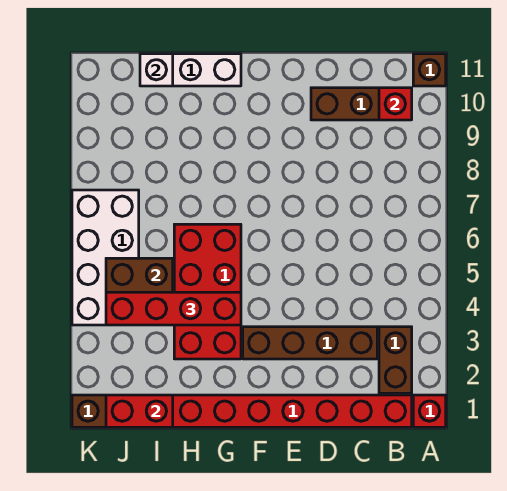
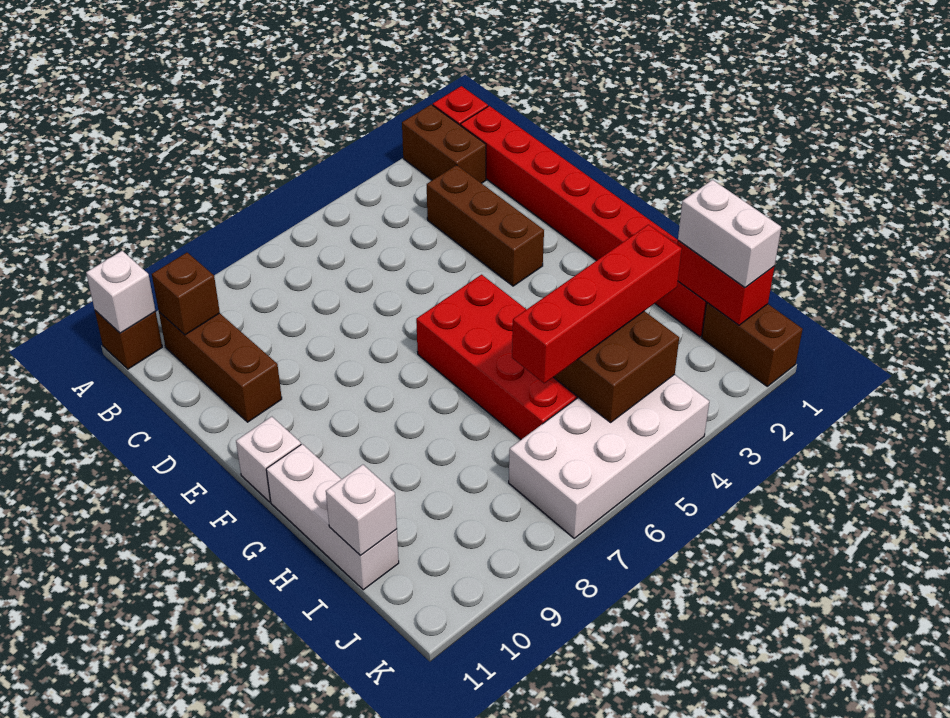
none -> white 1x1 brick [86,251,156,333]
brown 1x2 brick [379,327,412,393] -> brown 1x2 brick turned to [402,105,486,183]
red 1x1 brick [379,88,412,120] -> brown 1x1 brick [152,253,220,335]
brown 1x4 brick [243,327,377,359] -> brown 1x3 brick [427,165,544,286]
none -> white 1x1 brick [236,417,301,502]
red 2x4 brick [174,224,241,359] -> red 2x4 brick turned to [416,275,578,439]
red 1x4 brick [106,292,241,325] -> red 1x4 brick turned to [512,225,682,383]
none -> white 1x2 brick [678,180,781,288]

